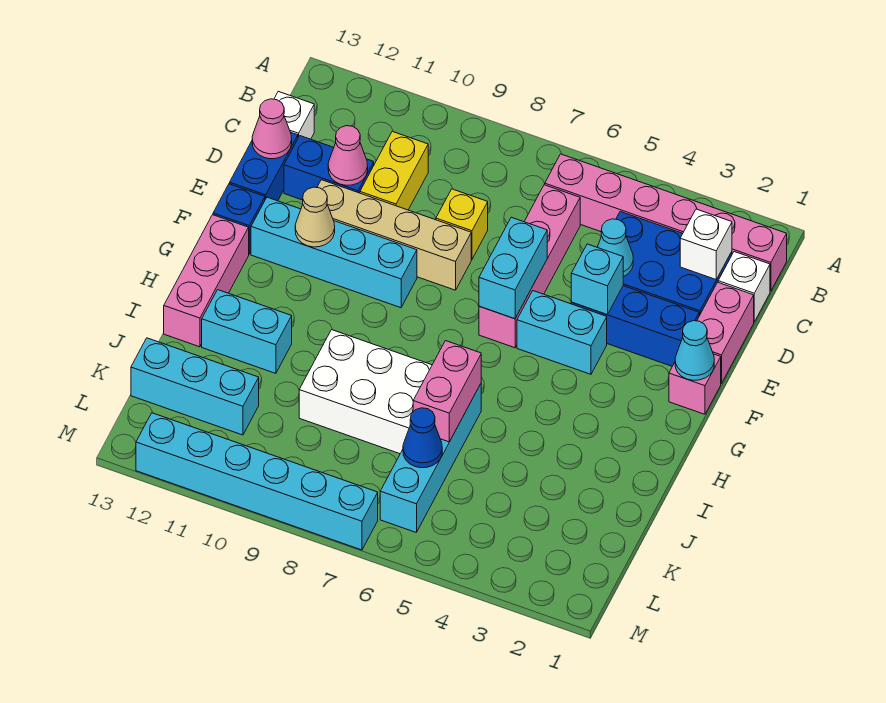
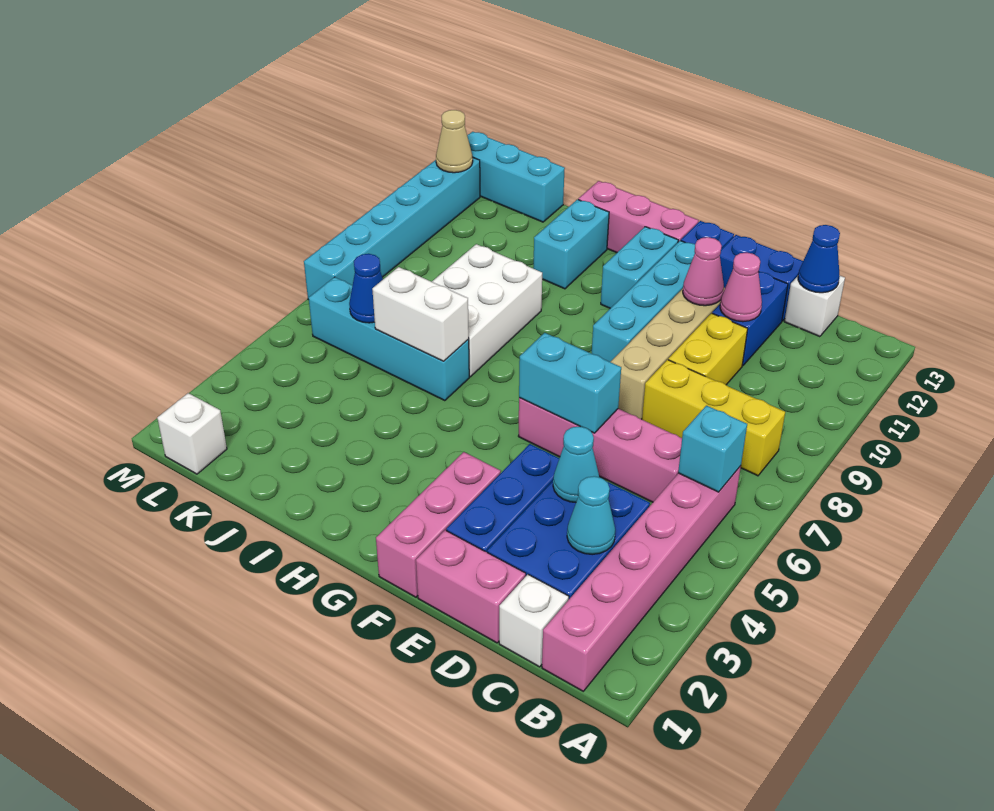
white 1x1 brick [680,209,732,279] -> white 1x1 brick moved to [157,393,227,474]
yellow 1x2 brick [360,131,428,210] -> yellow 1x2 brick turned to [668,313,748,385]
none -> blue 1x1 cone [798,225,840,293]
yellow 1x1 brick [436,189,488,259] -> yellow 1x3 brick [642,360,785,476]
pink 1x1 cone [252,99,292,159] -> pink 1x1 cone moved to [683,237,724,306]
cyan 1x1 brick [571,244,623,315] -> cyan 1x1 brick moved to [678,406,747,492]
pink 1x1 brick [669,354,721,414] -> pink 1x3 brick [376,452,501,597]
cyan 1x1 cone [675,321,714,380] -> cyan 1x1 cone moved to [567,476,615,555]
cyan 1x2 brick [517,291,607,374] -> cyan 1x2 brick moved to [601,227,678,308]
tan 1x1 cone [295,187,335,247] -> tan 1x1 cone moved to [436,110,473,173]
pink 1x2 brick [413,341,481,442] -> white 1x2 brick [372,267,469,361]
cyan 1x3 brick [131,338,259,435] -> cyan 1x3 brick turned to [467,132,565,222]

